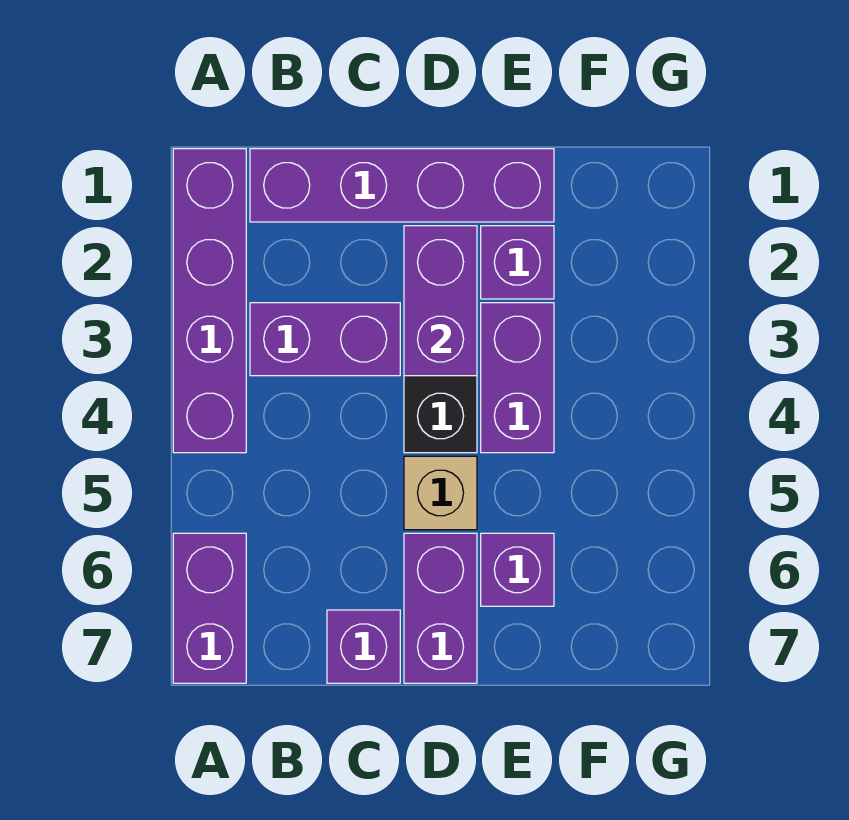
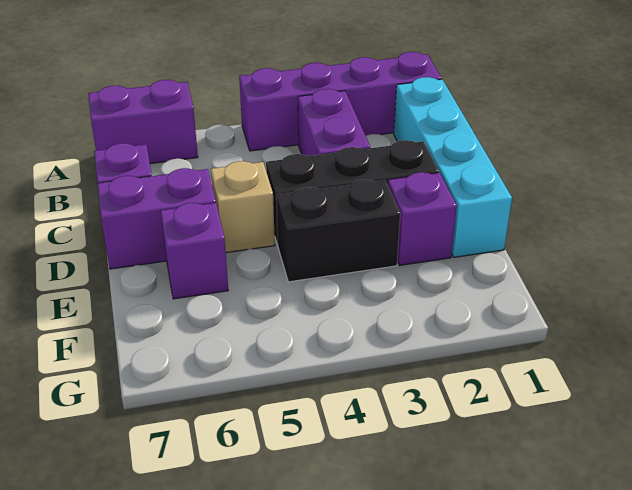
purple 1x4 brick [250,149,554,222] -> cyan 1x4 brick [394,77,512,257]
purple 1x2 brick [404,226,477,376] -> none
purple 1x2 brick [481,303,554,453] -> black 1x2 brick [276,180,400,282]

